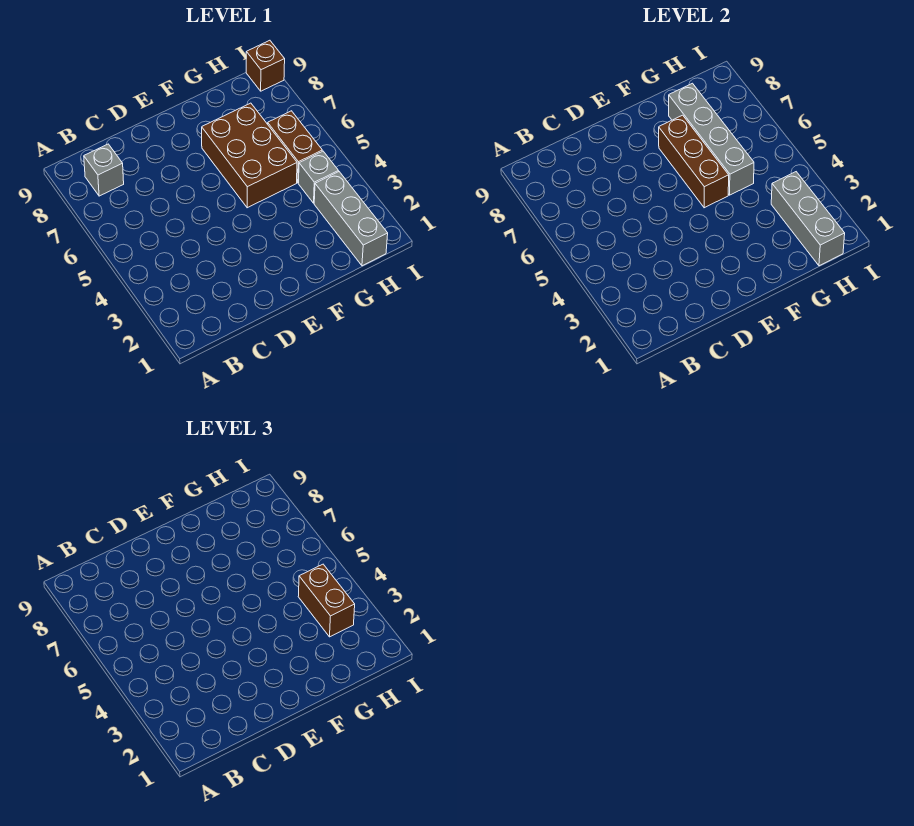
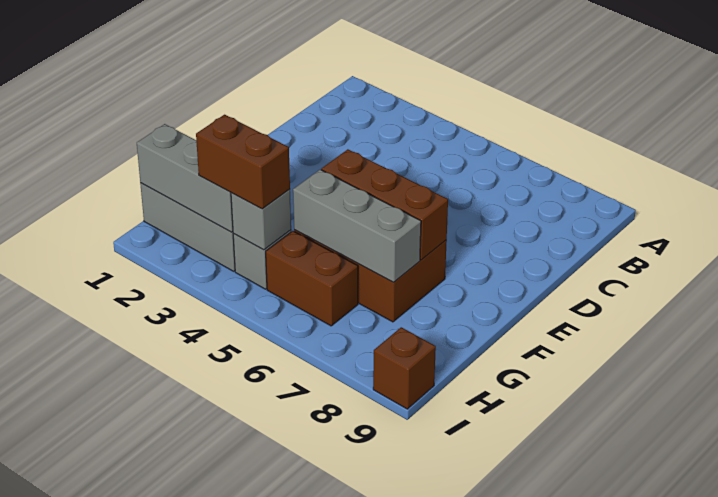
grey 1x1 brick [84,144,124,196] -> grey 1x1 brick moved to [231,189,291,250]
grey 1x4 brick [669,83,754,195] -> grey 1x3 brick [293,170,421,282]

